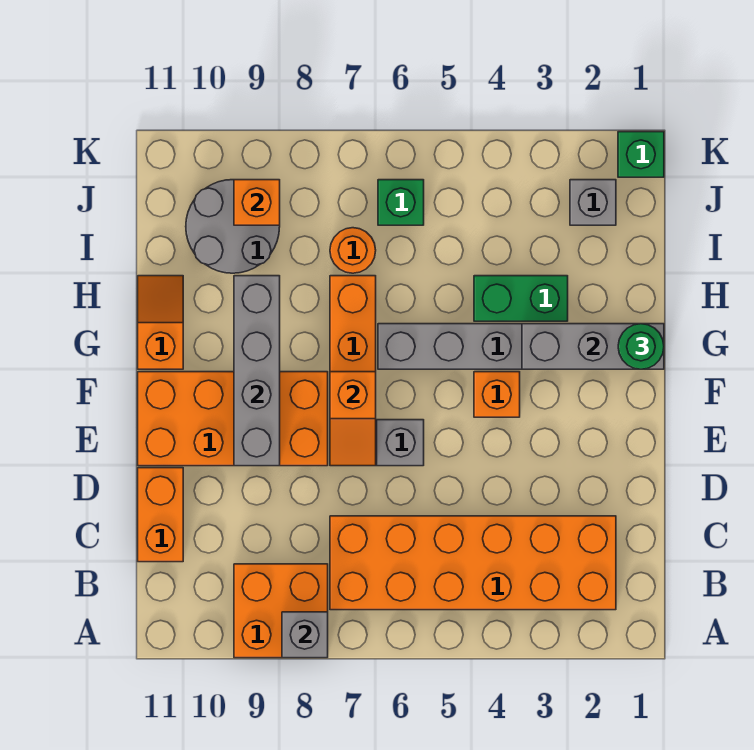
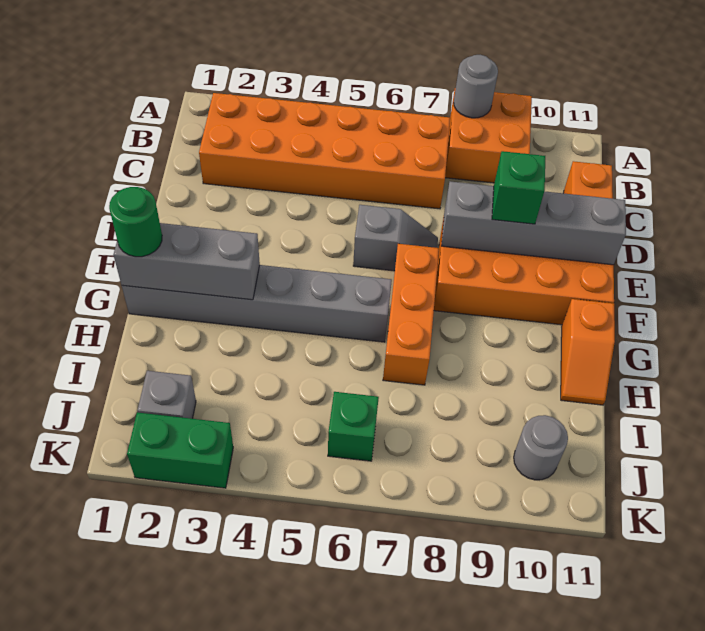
grey 1x1 brick [282,612,328,658] -> grey 1x1 round brick [454,55,498,118]
orange 1x2 slope [330,372,376,466] -> none
grey 1x4 brick [234,276,280,466] -> grey 1x4 brick turned to [441,181,626,265]
orange 1x1 brick [474,372,520,417] -> none
green 1x2 brick [474,276,568,321] -> green 1x2 brick moved to [127,412,233,488]
orange 1x1 round brick [330,228,376,273] -> none
grey 2x2 round brick [186,180,280,273] -> grey 1x1 round brick [514,415,568,480]
orange 1x1 brick [234,180,280,225] -> none
green 1x1 brick [618,132,664,177] -> green 1x1 brick moved to [492,151,545,224]

